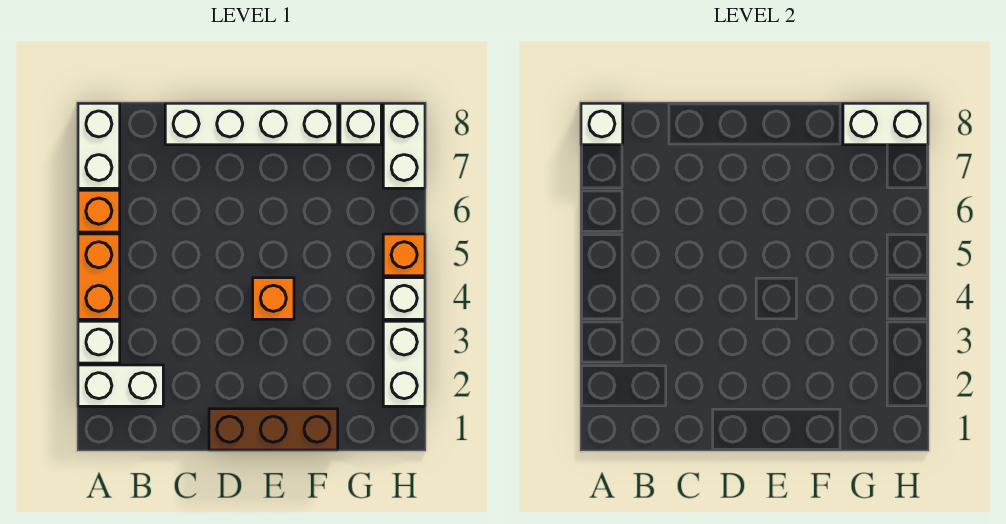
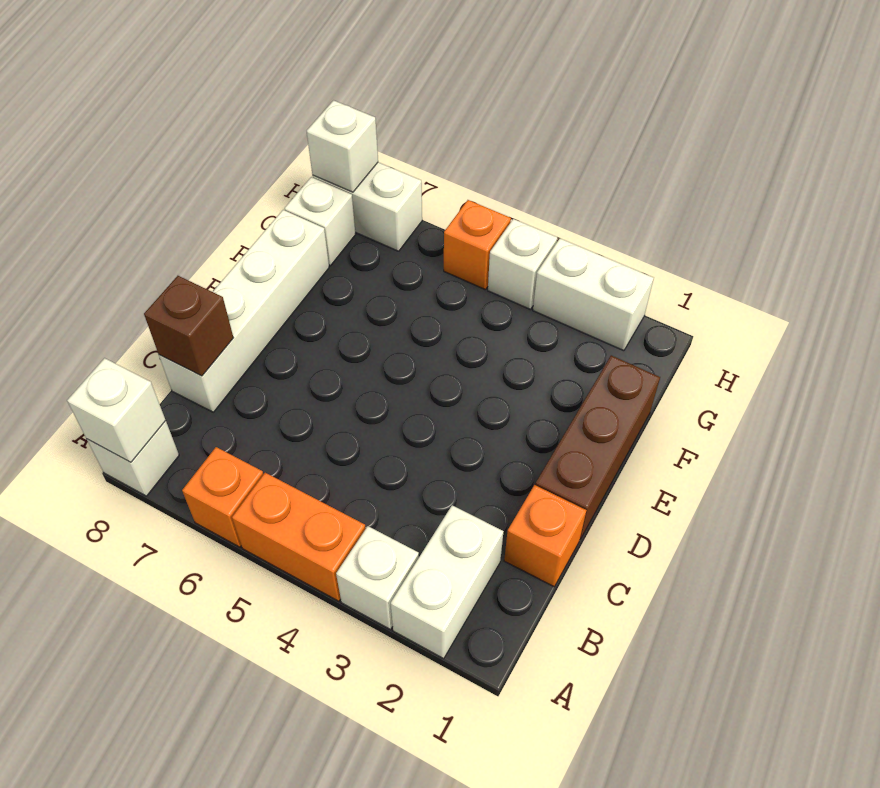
white 1x2 brick [78,103,120,188] -> white 1x1 brick [87,421,179,496]
none -> brown 1x1 brick [144,276,233,376]
orange 1x1 brick [253,278,294,319] -> orange 1x1 brick moved to [504,485,586,587]
white 1x2 brick [843,103,928,145] -> white 1x1 brick [307,100,378,192]

